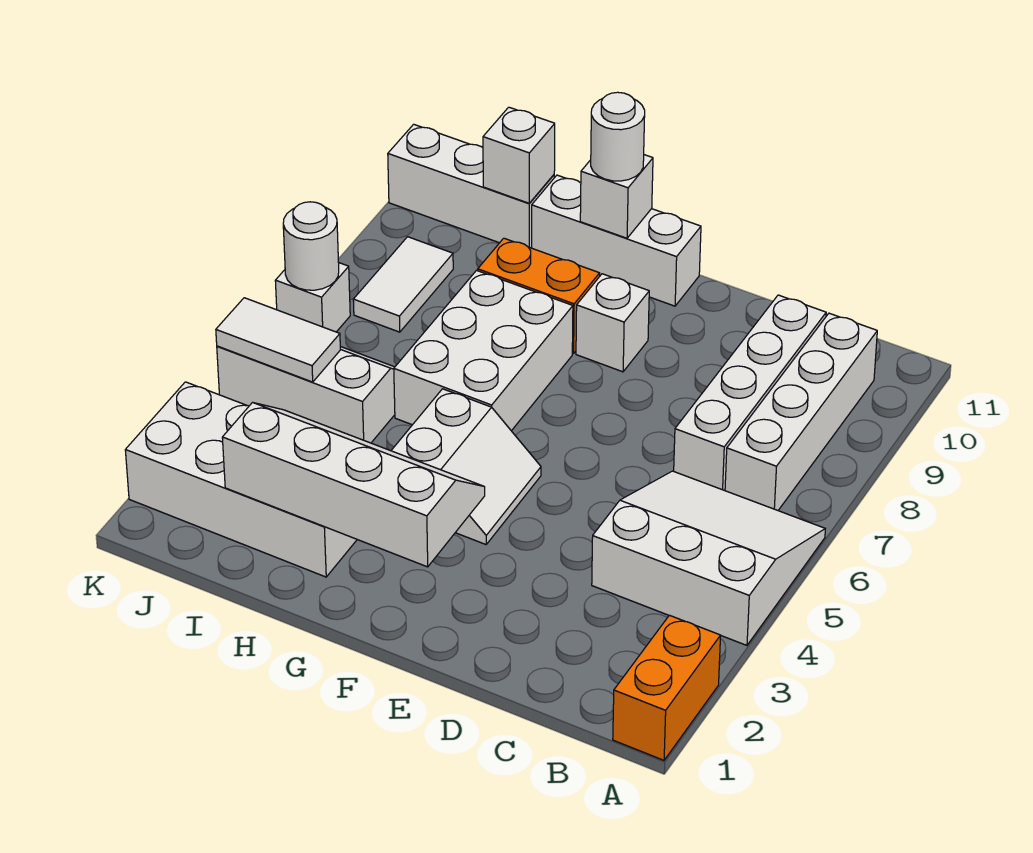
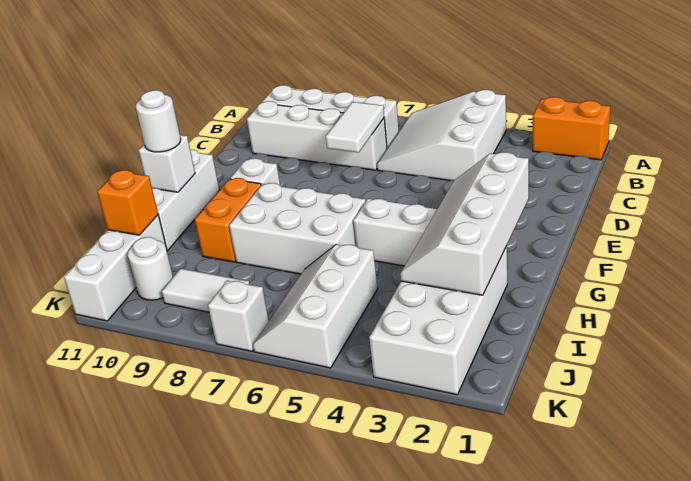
white 1x1 brick [483,107,555,203] -> orange 1x1 brick [97,170,158,235]
white 1x2 tile [216,298,340,382] -> white 1x2 tile moved to [326,102,384,153]
white 1x1 round brick [283,202,339,290] -> white 1x1 round brick moved to [128,237,173,300]

